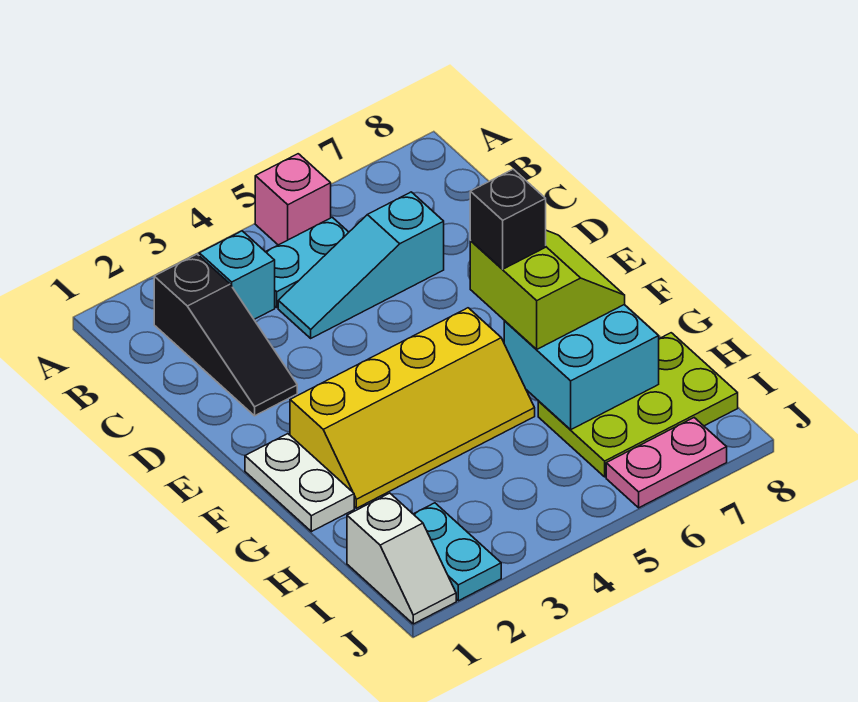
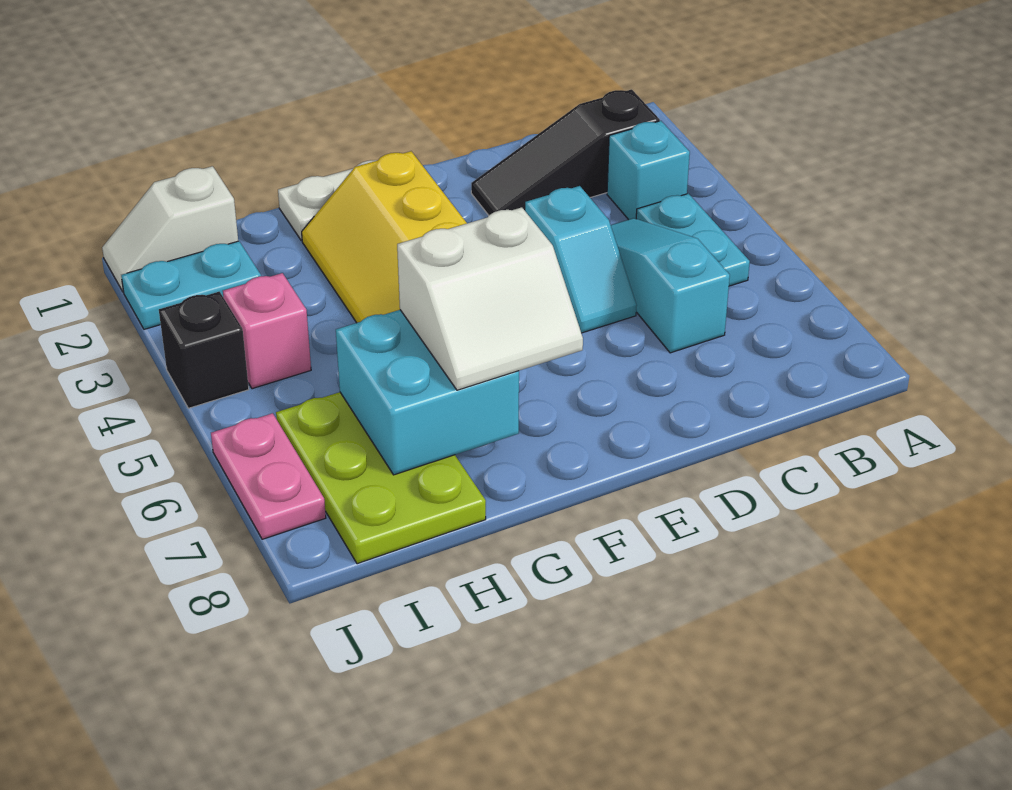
pink 1x1 brick [255,154,331,245] -> pink 1x1 brick moved to [223,273,311,389]
none -> cyan 1x2 slope [525,186,637,333]
lime 2x2 slope [470,230,625,350] -> white 2x2 slope [397,207,583,390]
black 1x1 brick [470,169,546,269] -> black 1x1 brick moved to [159,292,249,408]

